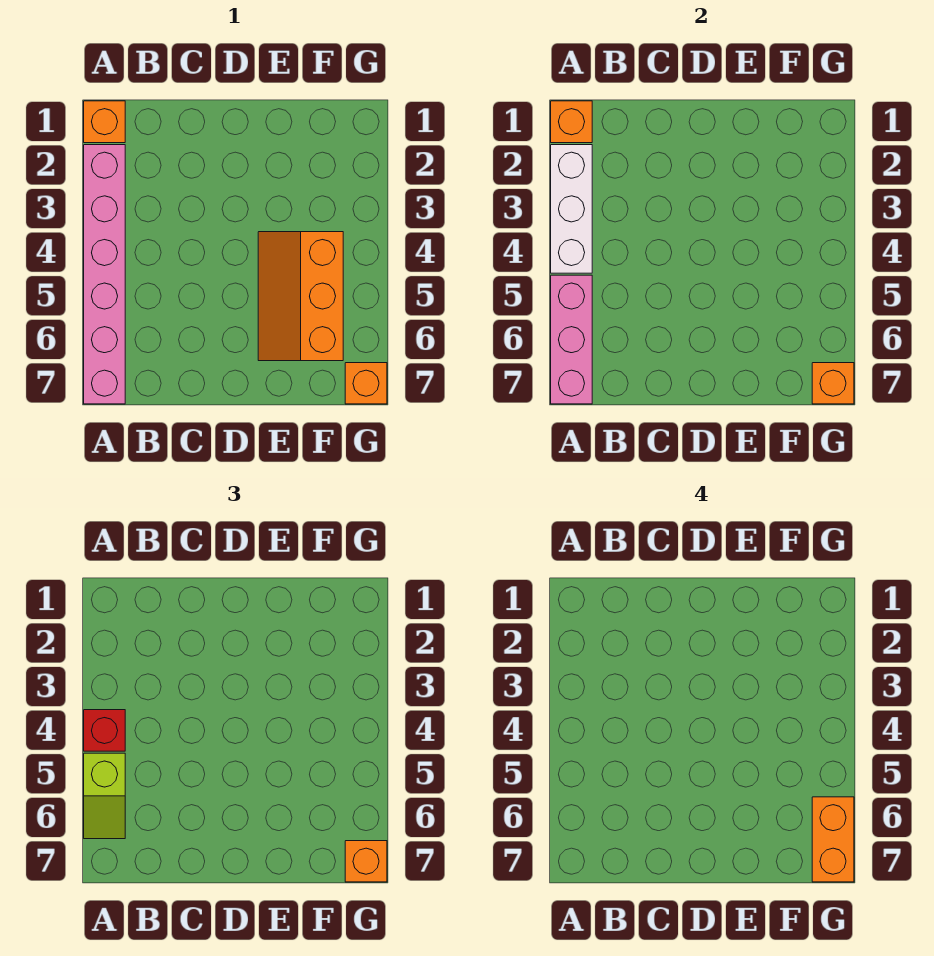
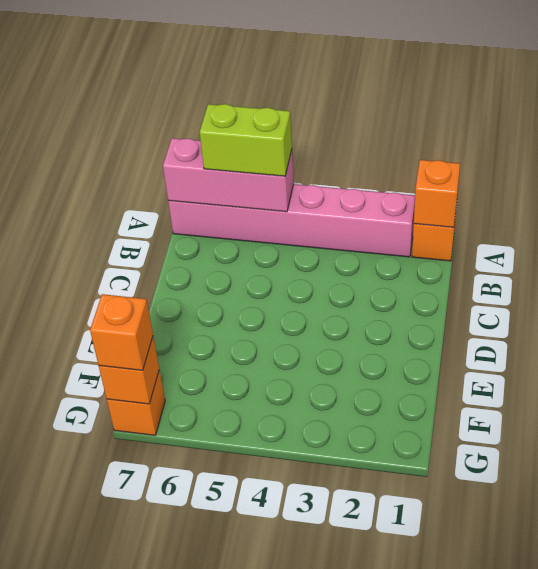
white 1x3 brick [551,145,592,273] -> none
red 1x1 brick [84,710,125,751] -> none
lime 1x2 slope [84,753,125,839] -> lime 1x2 brick [200,104,292,176]
orange 2x3 slope [258,232,343,361] -> none
orange 1x2 brick [812,797,854,882] -> none

